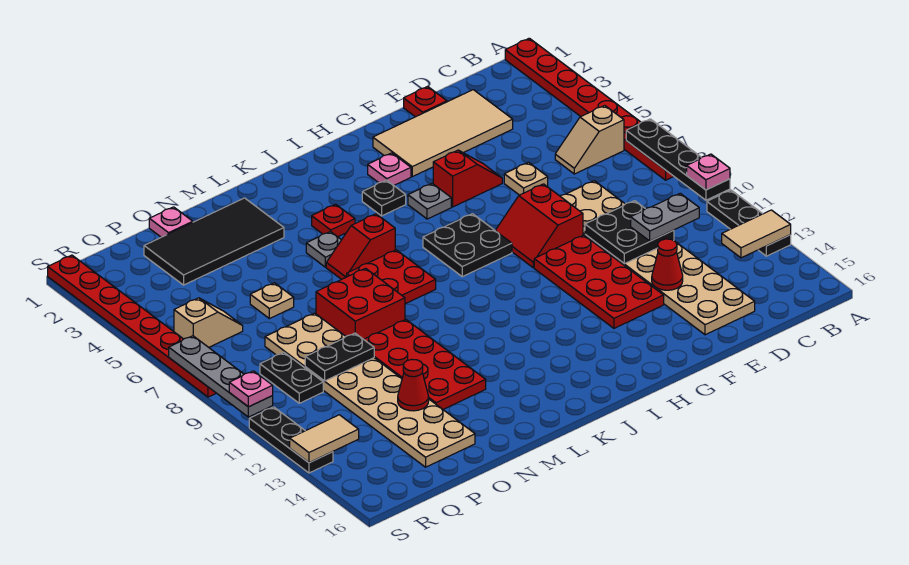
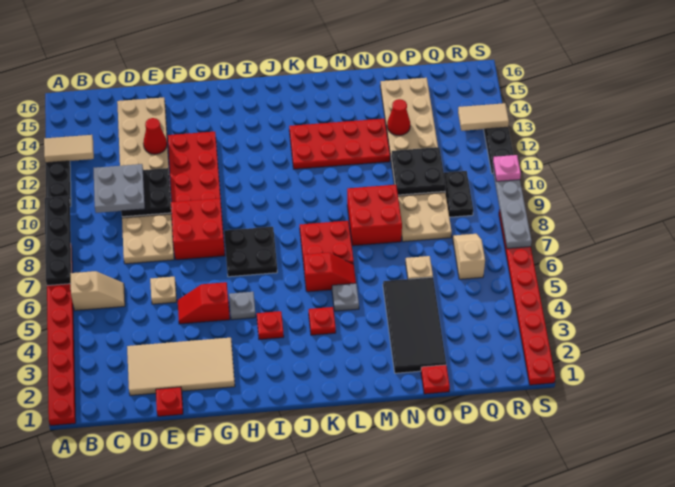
pink 1x1 plate [687,154,730,190] -> none
grey 1x2 plate [631,193,699,241] -> grey 2x2 plate [94,164,145,213]
red 2x2 slope [495,184,583,268] -> red 2x2 brick [171,198,225,260]
pink 1x1 plate [368,153,411,185] -> none
black 1x1 plate [362,180,406,216] -> red 1x1 plate [257,311,284,339]
black 2x4 tile [144,198,284,285] -> black 2x4 tile turned to [383,277,446,373]
red 2x4 plate [364,320,486,409] -> red 2x4 plate turned to [289,119,390,169]
pink 1x1 plate [149,207,193,237] -> red 1x1 plate [421,365,450,394]
black 1x2 plate [305,333,374,381] -> black 2x2 plate [391,147,446,195]
tan 1x2 slope [174,298,243,347] -> tan 1x2 slope turned to [453,234,485,279]

